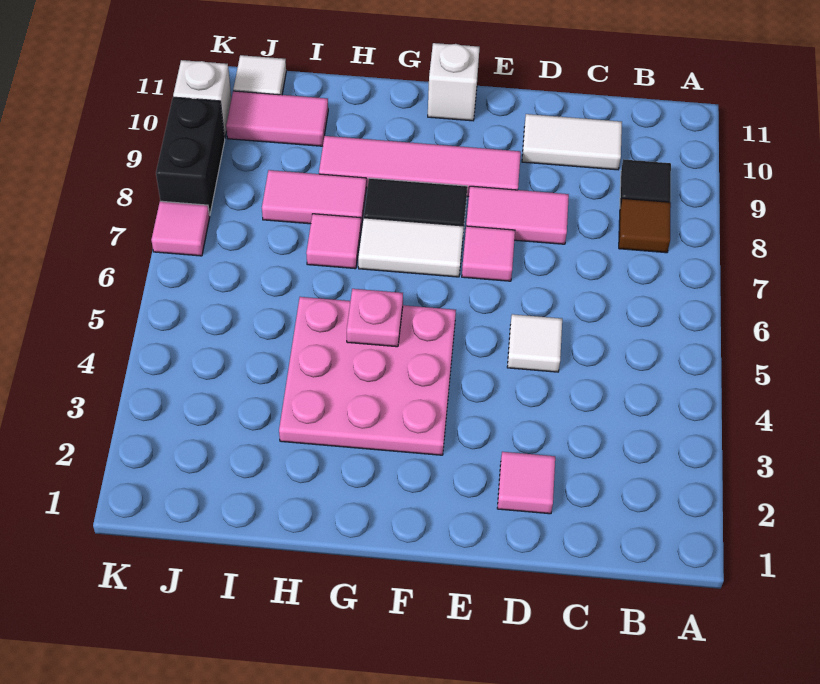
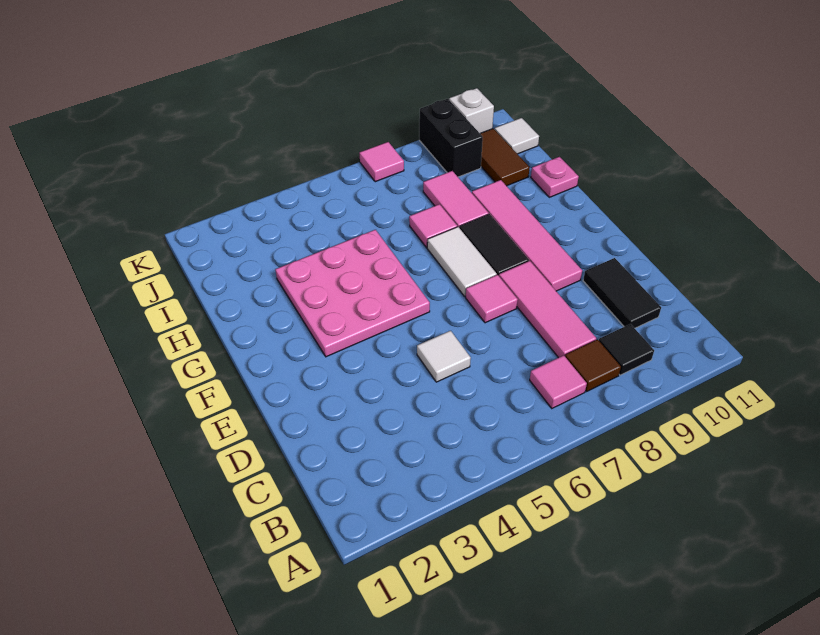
white 1x2 tile [522,114,622,170] -> black 1x2 tile [583,258,661,328]
pink 1x1 tile [497,452,555,514] -> pink 1x1 tile moved to [530,355,587,408]
pink 1x2 tile [466,186,569,244] -> pink 1x3 tile [499,261,596,358]
white 1x1 brick [428,43,480,121] -> none
pink 1x1 plate [347,289,403,347] -> pink 1x1 plate moved to [531,157,579,197]
pink 1x2 tile [226,91,328,146] -> brown 1x2 tile [480,129,530,186]
black 1x2 brick [156,97,225,216] -> black 1x2 brick turned to [419,99,483,177]

